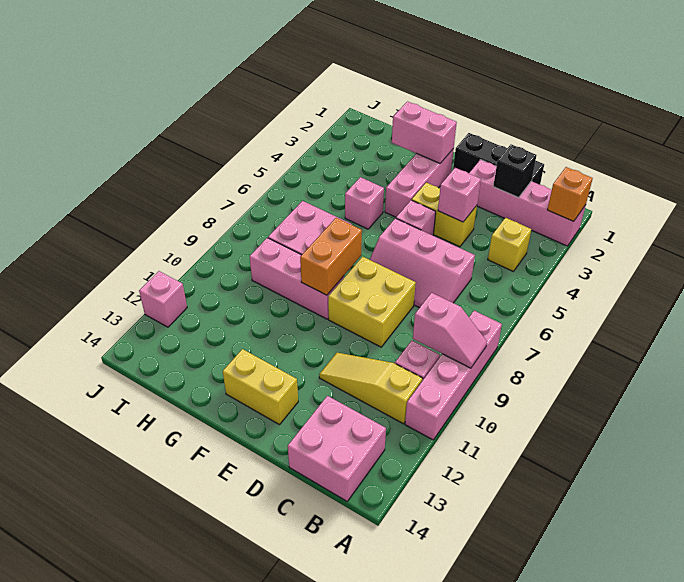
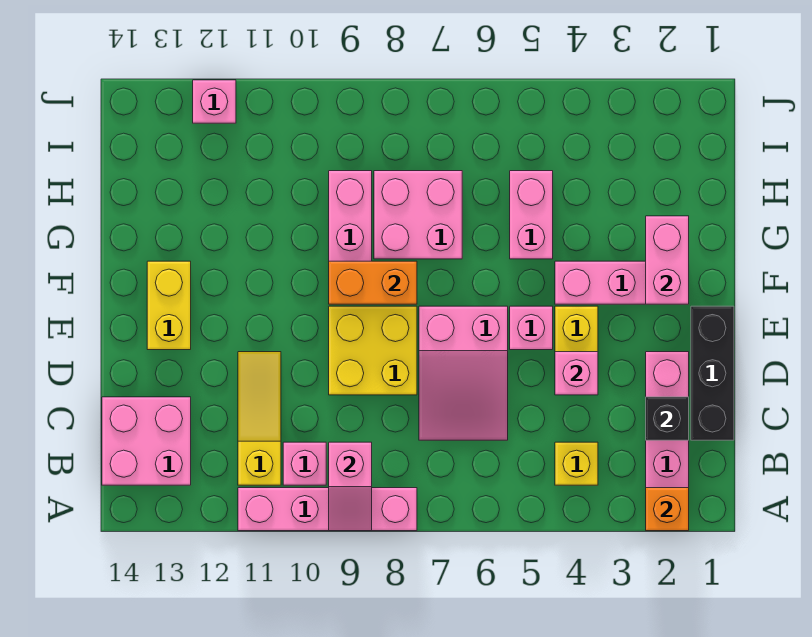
pink 2x3 slope [370,218,475,308] -> pink 2x3 slope turned to [419,306,508,440]
pink 1x1 brick [345,177,384,229] -> pink 1x2 brick [510,171,553,259]

